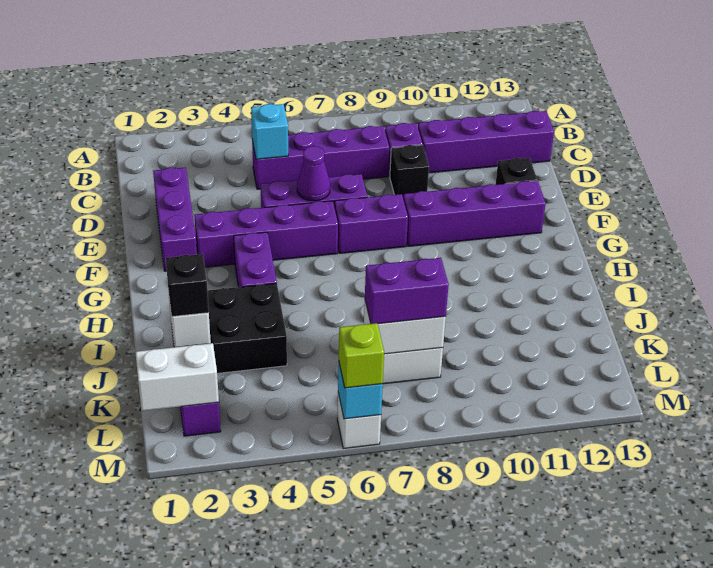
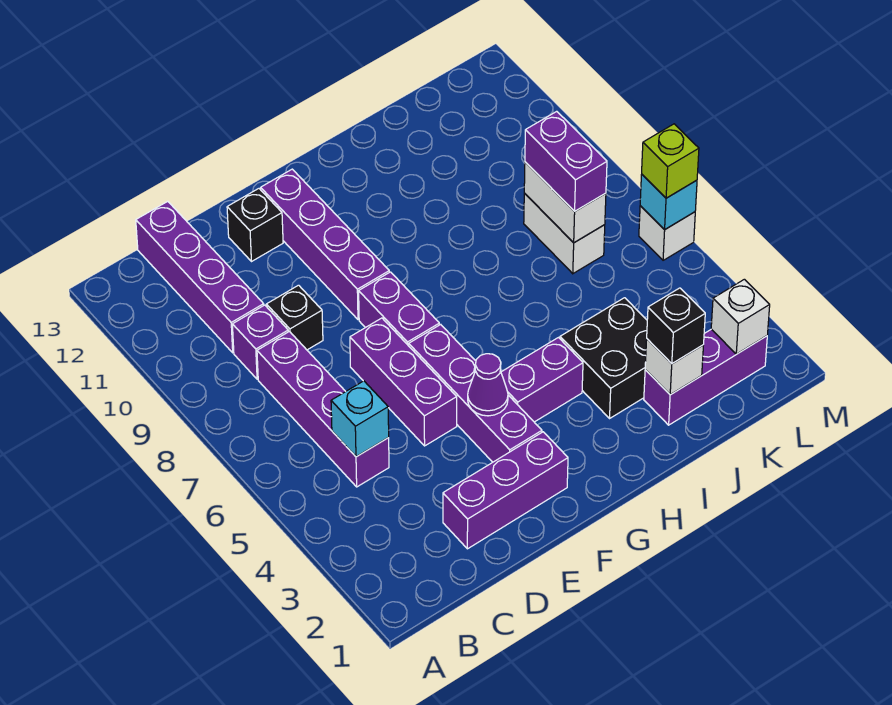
purple 1x1 cone [297,146,330,201] -> purple 1x1 cone moved to [468,354,508,416]
white 1x2 brick [135,343,219,411] -> white 1x1 brick [711,279,770,354]

